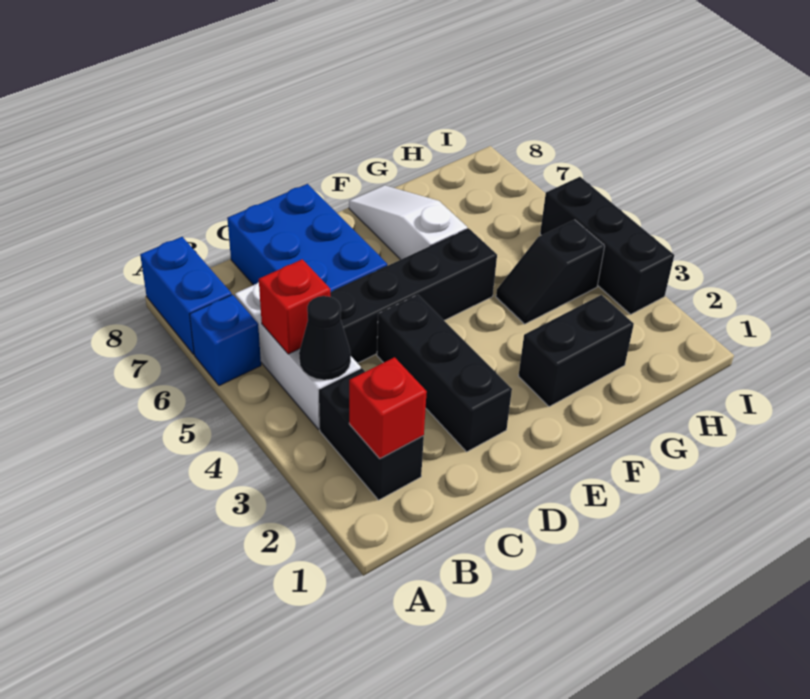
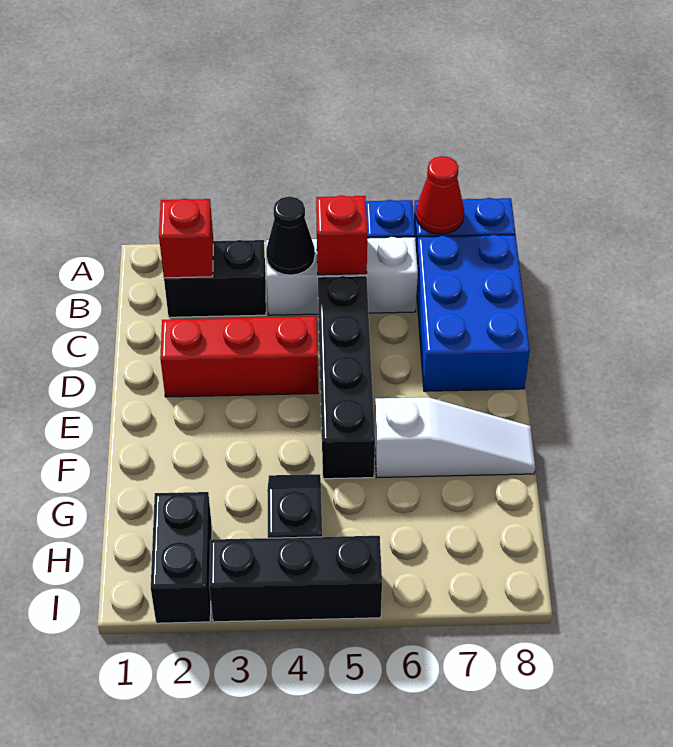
none -> red 1x1 cone [416,156,464,234]
blue 2x3 brick [227,184,387,292] -> blue 2x3 brick turned to [416,235,530,391]
black 1x3 brick [377,295,512,452] -> red 1x3 brick [160,316,318,397]
black 1x2 brick [519,295,634,406] -> black 1x2 brick moved to [151,492,212,623]

